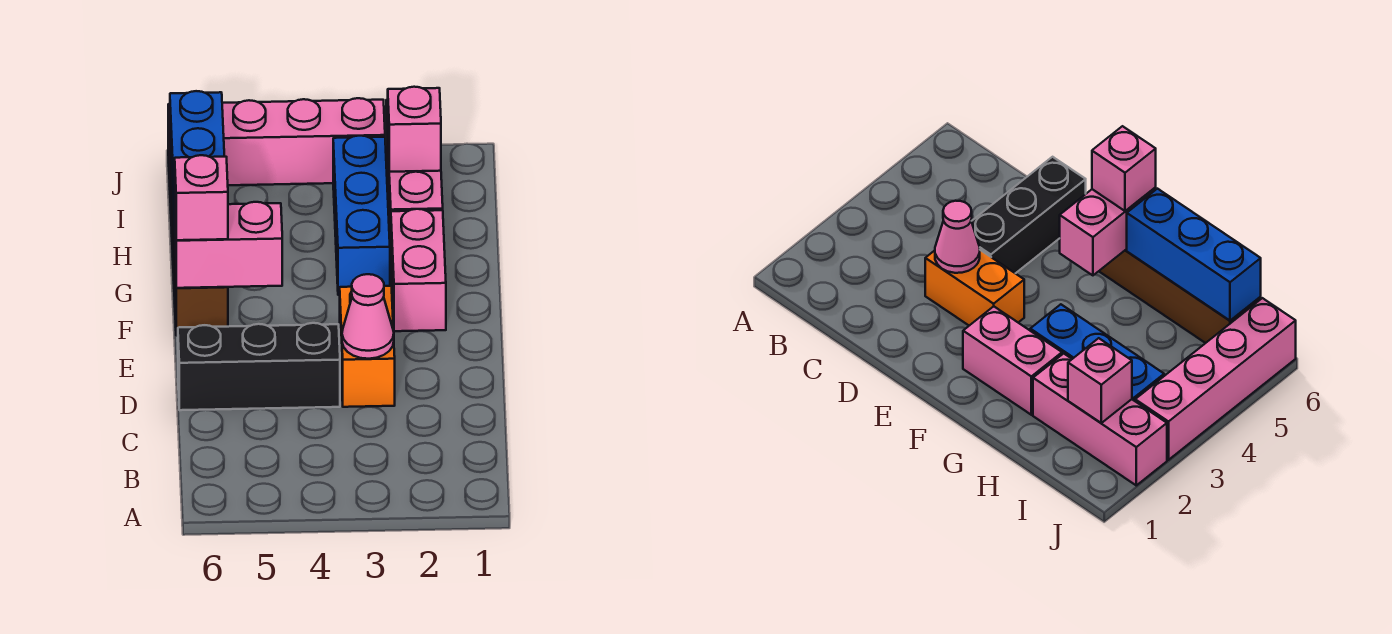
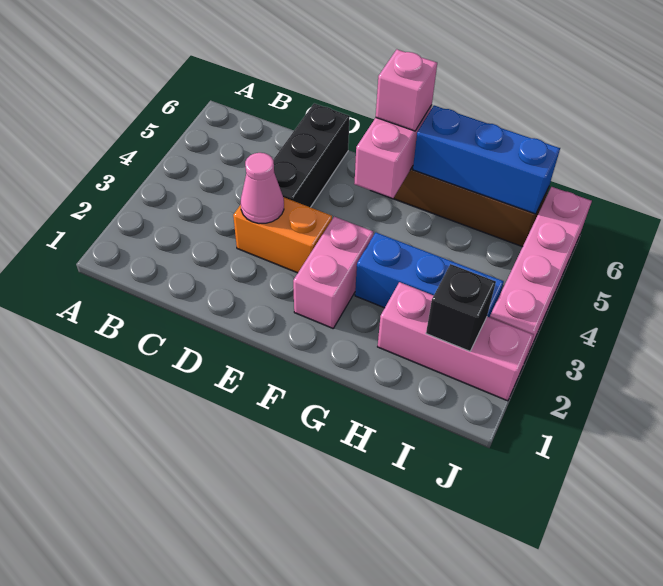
pink 1x2 brick [391,209,446,331] -> pink 1x2 brick turned to [293,217,373,328]
pink 1x1 brick [388,87,441,172] -> black 1x1 brick [426,264,496,351]

